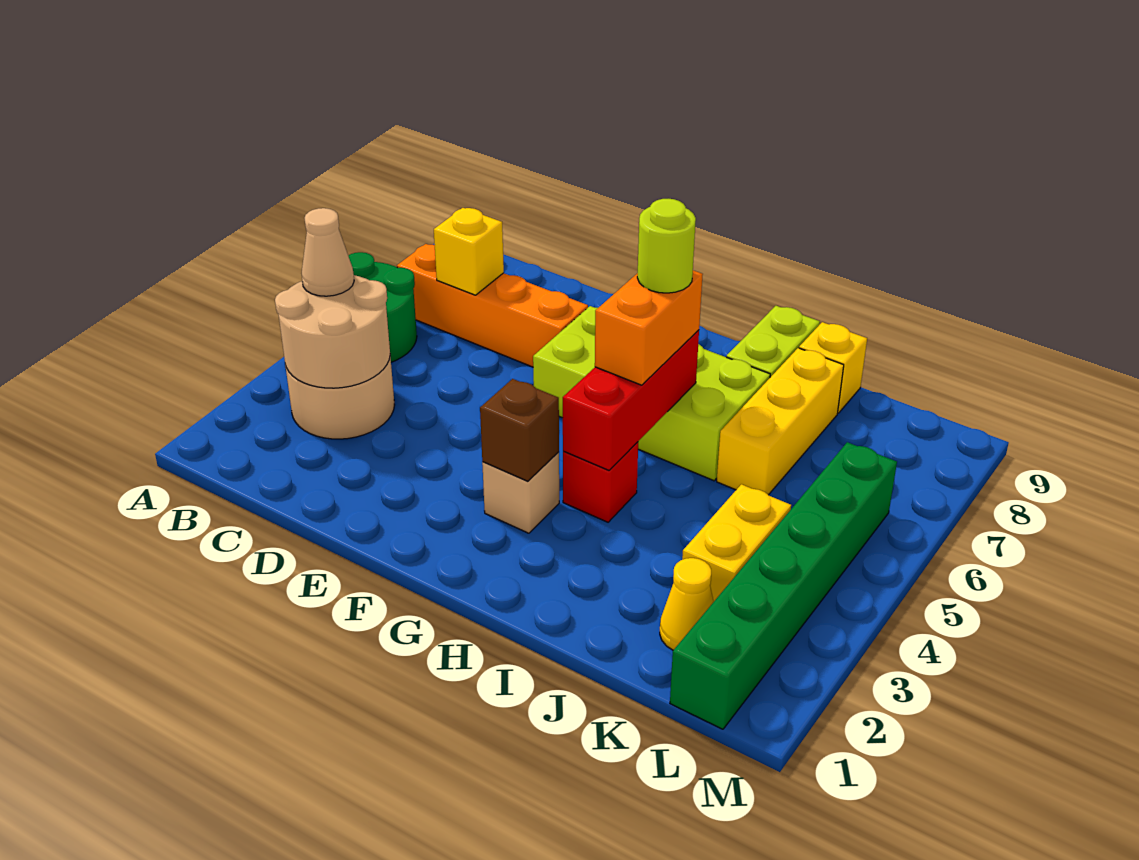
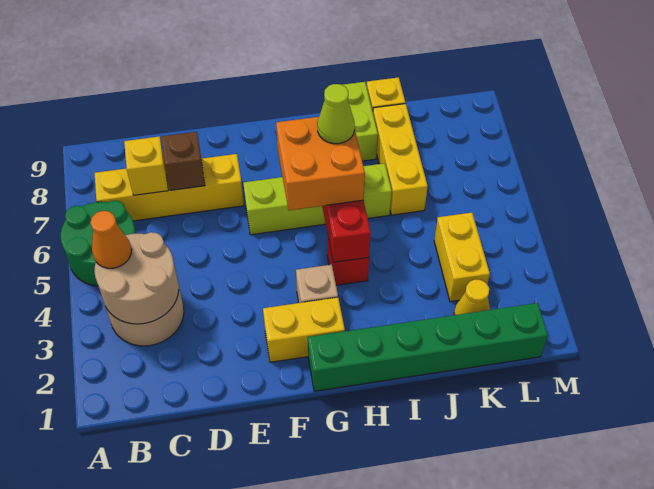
tan 1x1 cone [301,208,354,296] -> orange 1x1 cone [90,211,132,268]
orange 1x4 brick [397,244,588,367] -> yellow 1x4 brick [95,154,244,221]
none -> yellow 1x2 brick [263,297,345,362]
lime 2x4 brick [533,306,770,481] -> lime 1x4 brick [243,163,392,235]
brown 1x1 brick [480,379,559,481] -> brown 1x1 brick moved to [162,132,205,190]
orange 1x2 brick [595,270,703,385] -> orange 2x2 brick [276,117,365,210]
lime 1x1 round brick [637,199,696,293] -> lime 1x1 cone [317,84,355,144]
green 1x6 brick [670,442,897,729] -> green 1x6 brick turned to [308,303,548,391]

